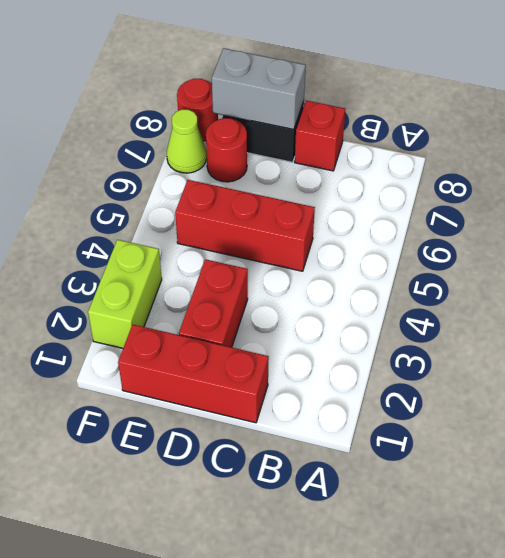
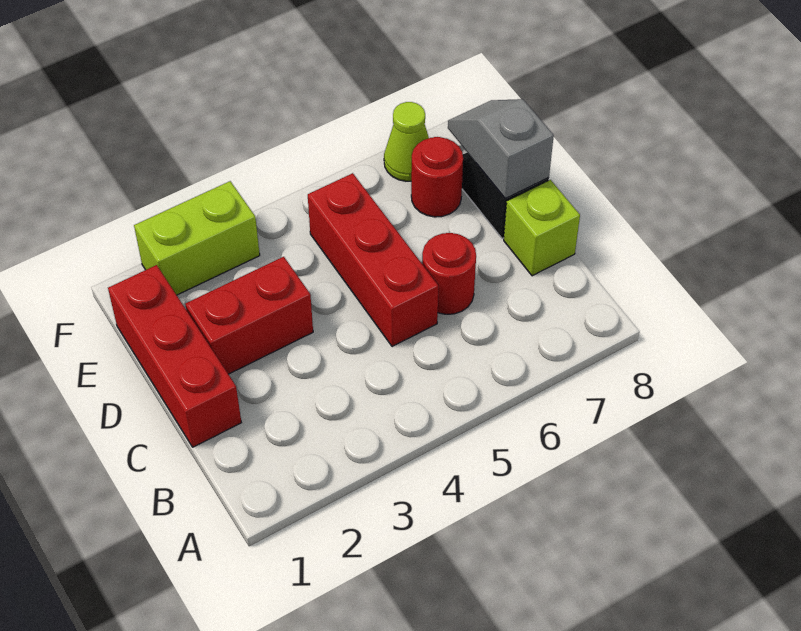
red 1x1 brick [295,100,345,171] -> lime 1x1 brick [504,180,580,276]
grey 1x2 brick [212,48,306,130] -> grey 1x2 slope [448,99,554,198]
red 1x1 round brick [177,79,218,141] -> red 1x1 round brick moved to [422,233,476,314]

